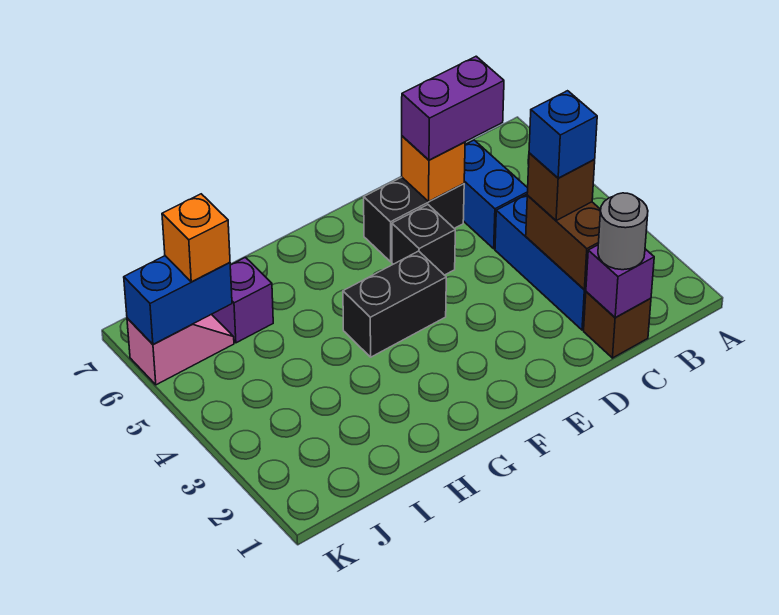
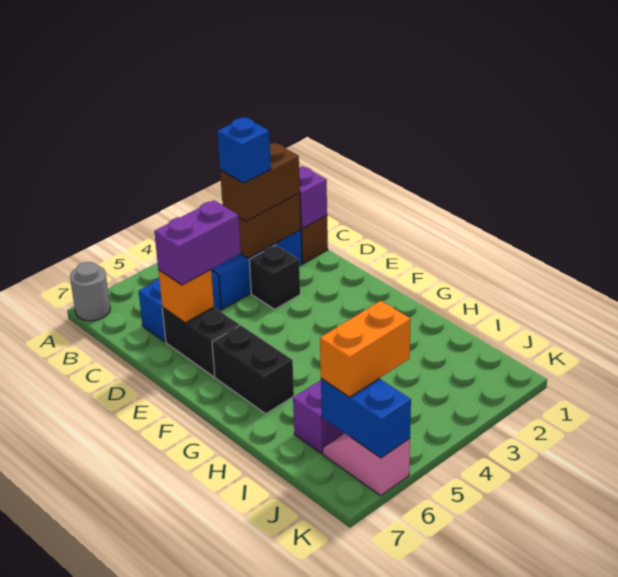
grey 1x1 round brick [598,193,648,270] -> grey 1x1 round brick moved to [70,262,110,321]
brown 1x1 brick [527,153,595,220] -> brown 1x2 brick [220,143,300,221]
purple 1x2 brick [402,56,504,160] -> purple 1x2 brick turned to [154,200,241,285]
black 1x1 brick [392,205,455,275] -> black 1x1 brick moved to [249,245,300,309]
black 1x2 brick [343,251,446,357] -> black 1x2 brick moved to [212,325,294,414]
orange 1x1 brick [162,194,230,282] -> orange 1x2 brick [320,301,411,397]

